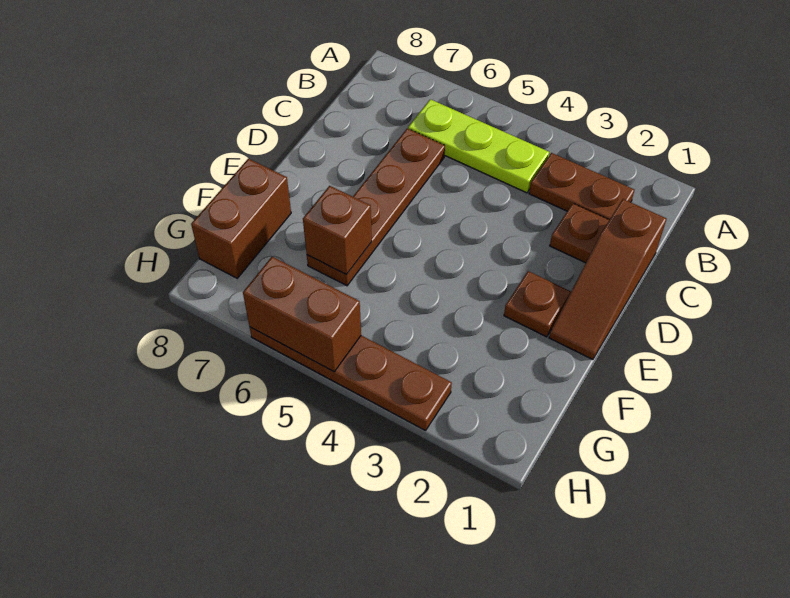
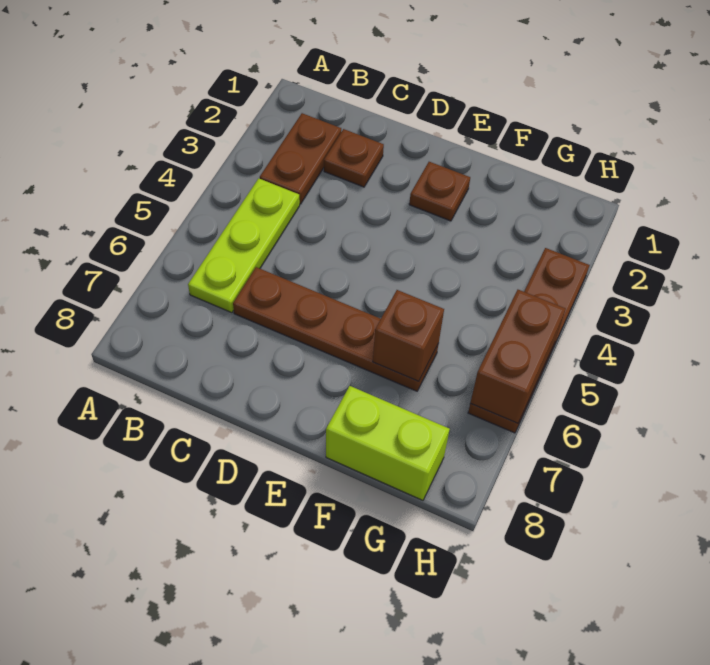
brown 1x3 slope [549,199,666,360] -> none
brown 1x2 brick [191,159,291,278] -> lime 1x2 brick [326,386,450,500]

